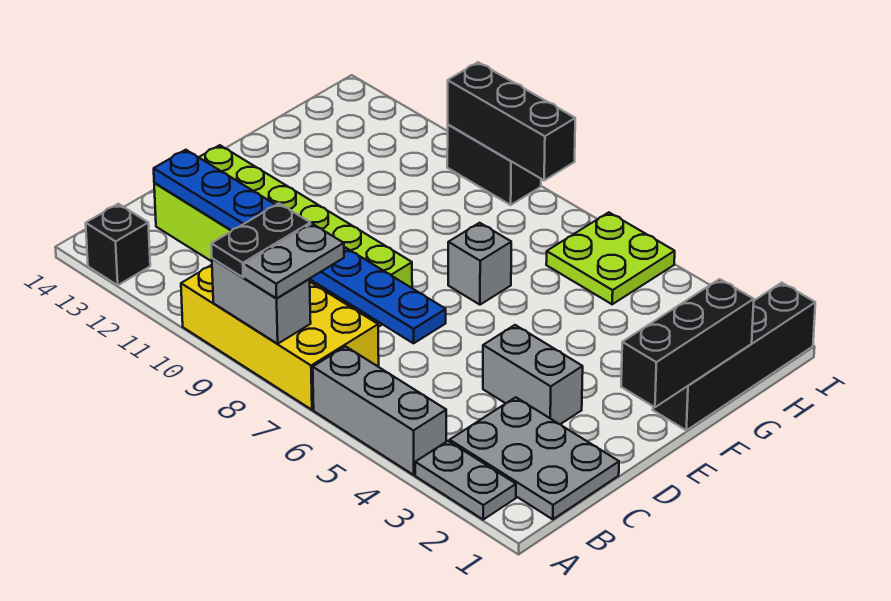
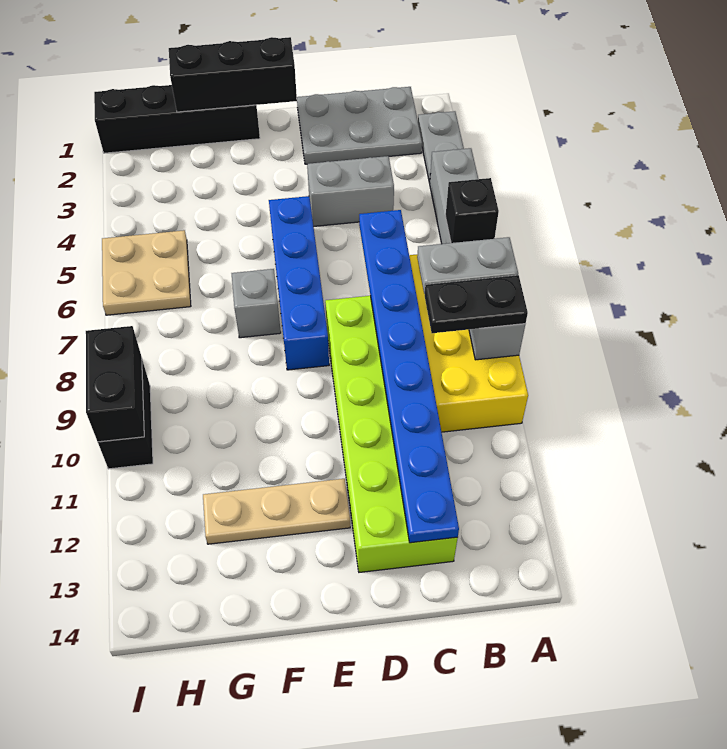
black 1x1 brick [86,204,150,285] -> black 1x1 brick moved to [445,178,499,243]
grey 2x3 plate [449,397,619,519] -> grey 2x3 plate turned to [297,87,422,164]
grey 1x2 brick [483,325,583,424] -> grey 1x2 brick turned to [307,156,394,227]
none -> blue 1x4 brick [269,196,329,370]
none -> tan 1x3 plate [203,479,350,544]
lime 2x2 plate [546,212,675,304] -> tan 2x2 plate [102,230,191,315]
black 1x3 brick [448,62,575,180] -> black 1x2 brick [86,326,144,442]

